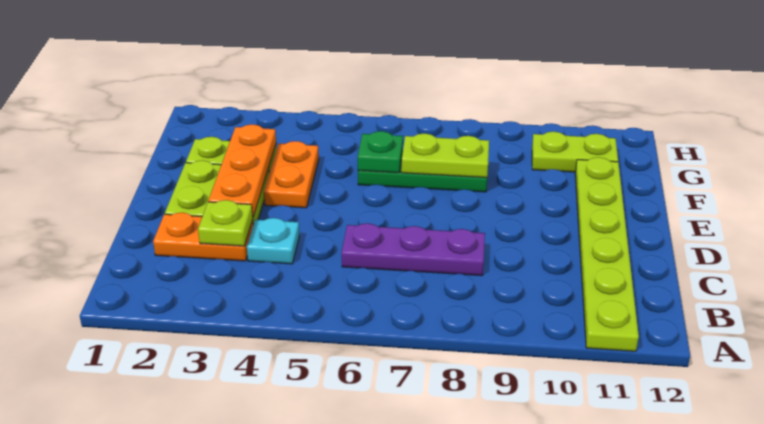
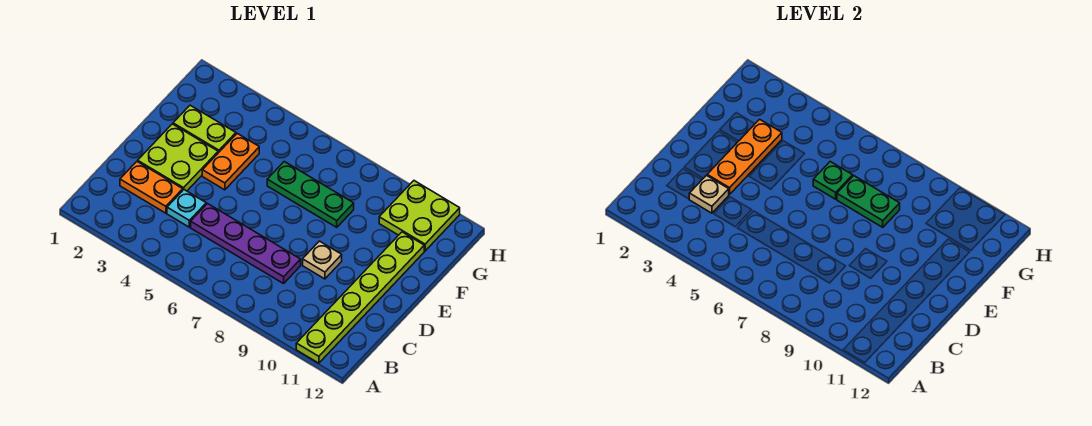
lime 1x1 plate [198,200,253,246] -> tan 1x1 plate [689,175,729,213]
purple 1x3 plate [342,223,485,276] -> purple 1x4 plate [191,204,301,283]
none -> tan 1x1 plate [303,241,342,279]
lime 1x2 plate [401,133,489,178] -> green 1x2 plate [837,176,900,227]
lime 1x2 plate [532,132,618,172] -> lime 2x2 plate [379,181,460,251]

